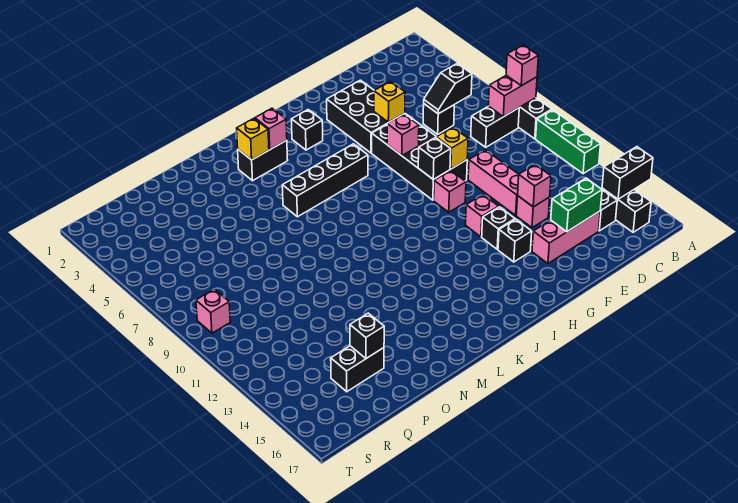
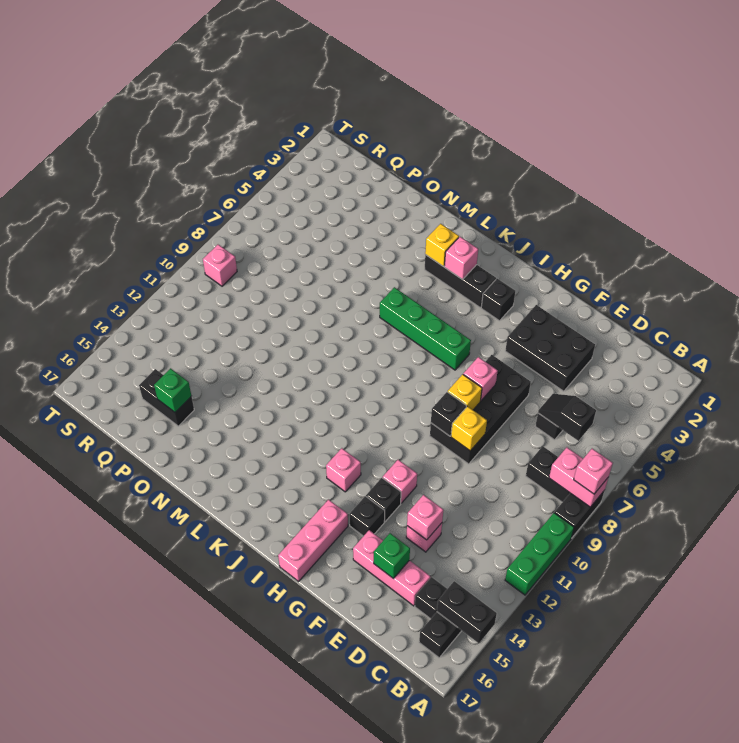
green 1x2 brick [551,178,602,232] -> green 1x1 brick [374,533,410,579]
pink 1x3 brick [468,150,519,215] -> pink 1x3 brick moved to [278,499,348,581]
black 2x3 brick [327,80,405,153] -> black 2x3 brick turned to [505,305,595,391]
yellow 1x1 brick [374,82,405,122] -> yellow 1x1 brick moved to [448,374,482,410]
pink 1x1 brick [434,171,466,212] -> pink 1x1 brick moved to [326,448,361,492]
black 1x4 brick [282,144,368,217] -> green 1x4 brick [380,287,471,370]
black 1x2 brick [238,140,288,181] -> black 1x3 brick [425,255,496,307]
black 1x1 brick [350,313,384,358] -> green 1x1 brick [154,368,191,412]

